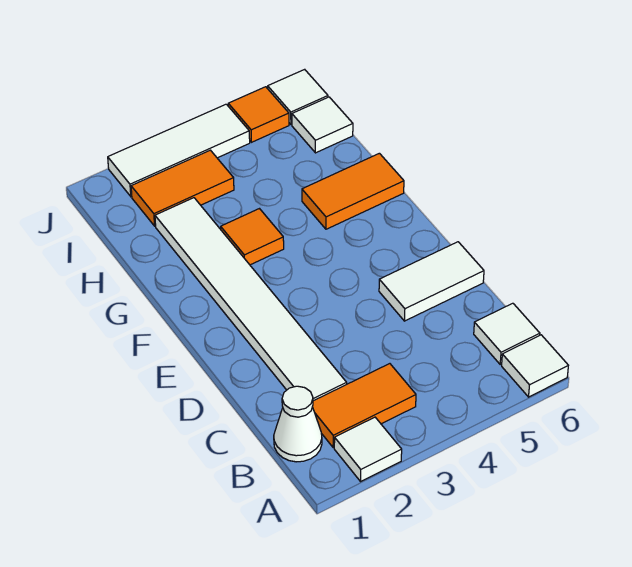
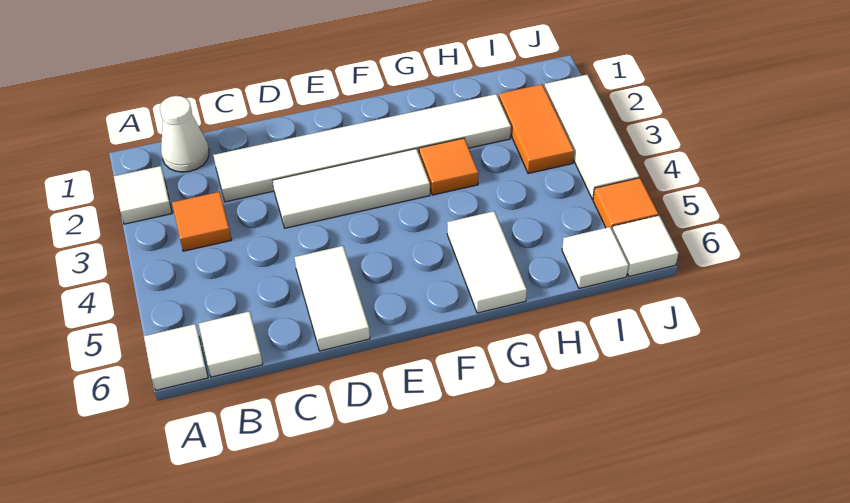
orange 1x2 tile [312,364,416,448] -> orange 1x1 tile [172,192,232,251]
none -> white 1x3 tile [273,149,430,228]
orange 1x2 tile [302,153,404,229] -> white 1x2 tile [447,211,527,313]

